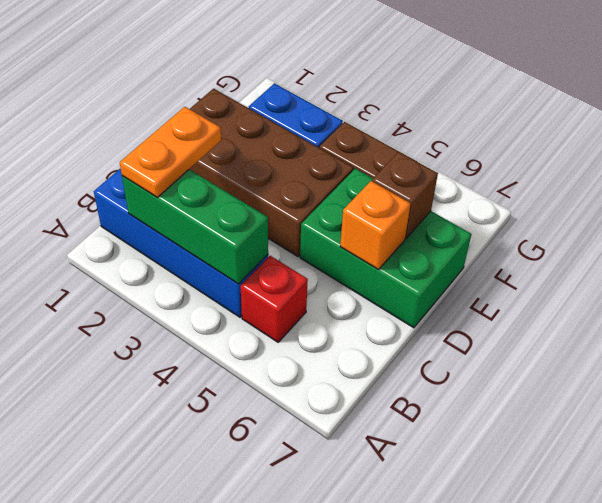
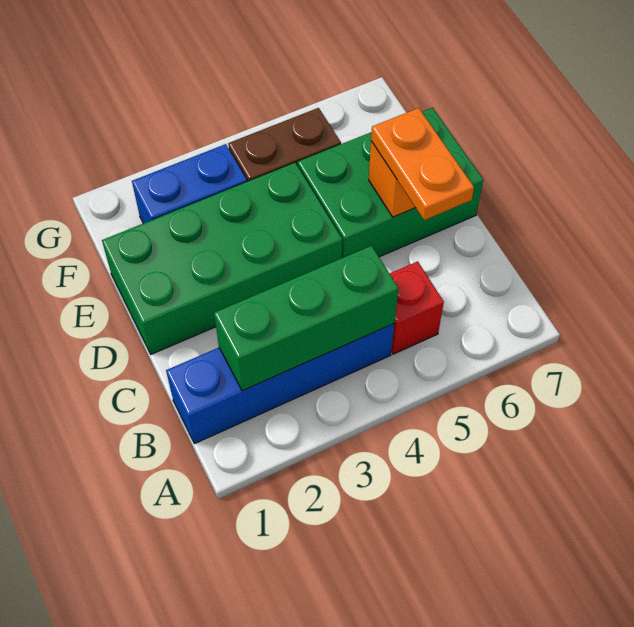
orange 1x2 plate [120,107,221,198] -> orange 1x2 plate moved to [371,108,474,220]
brown 2x4 brick [189,89,353,256] -> green 2x4 brick [102,163,342,354]
brown 1x1 brick [372,152,438,238] -> none

